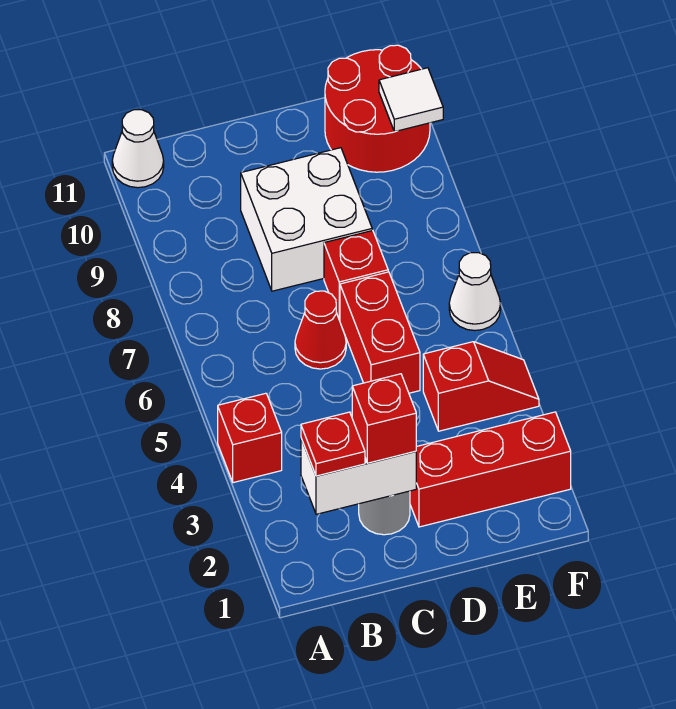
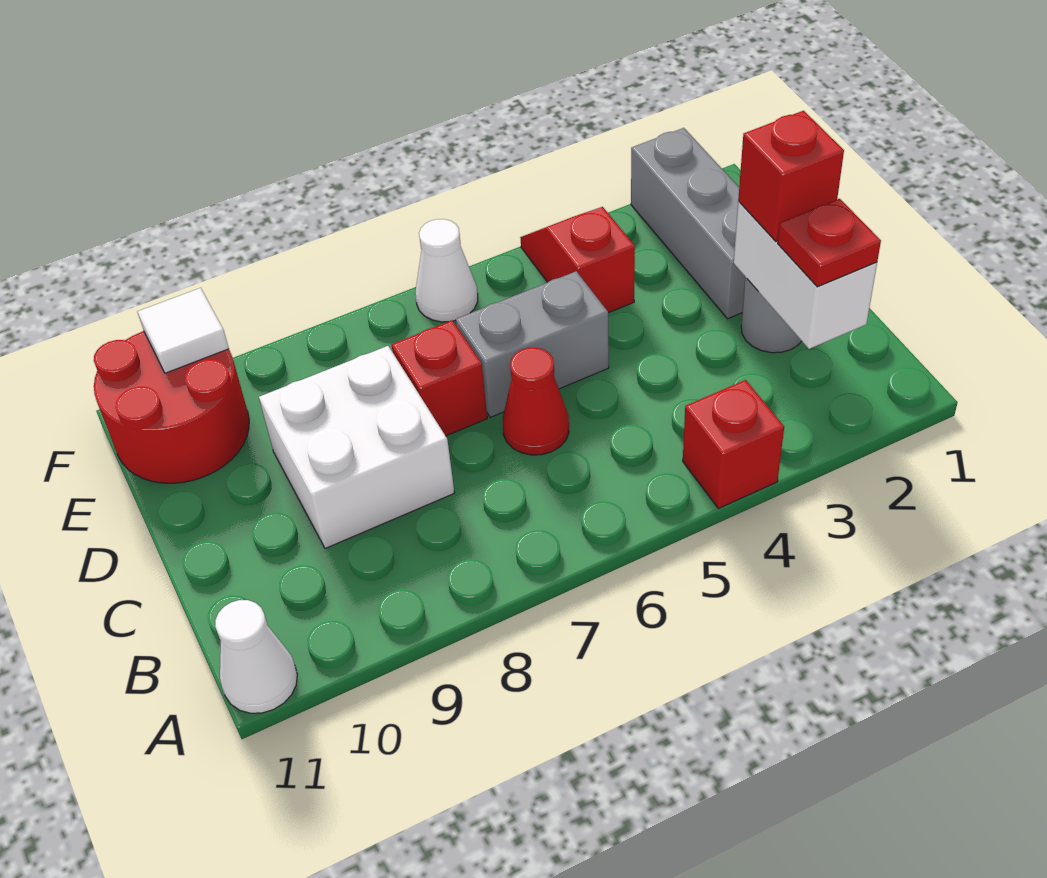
red 1x3 brick [410,412,571,527] -> grey 1x3 brick [631,128,745,319]
red 1x2 brick [340,272,420,393] -> grey 1x2 brick [456,271,609,417]

